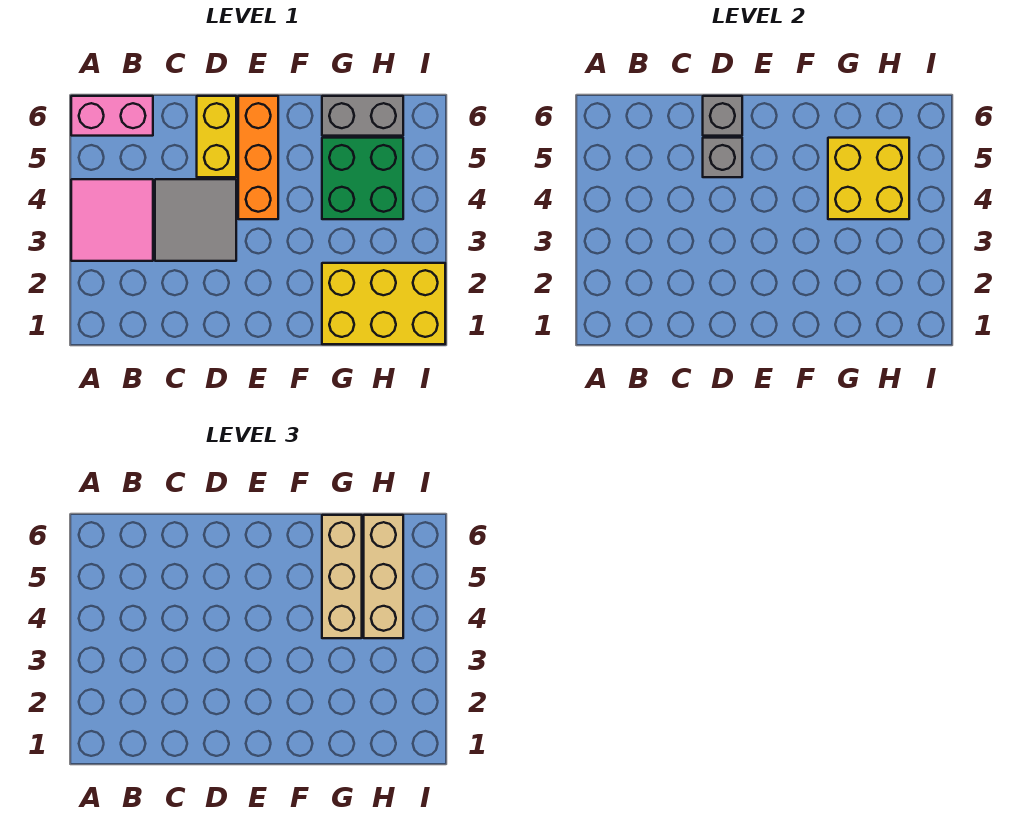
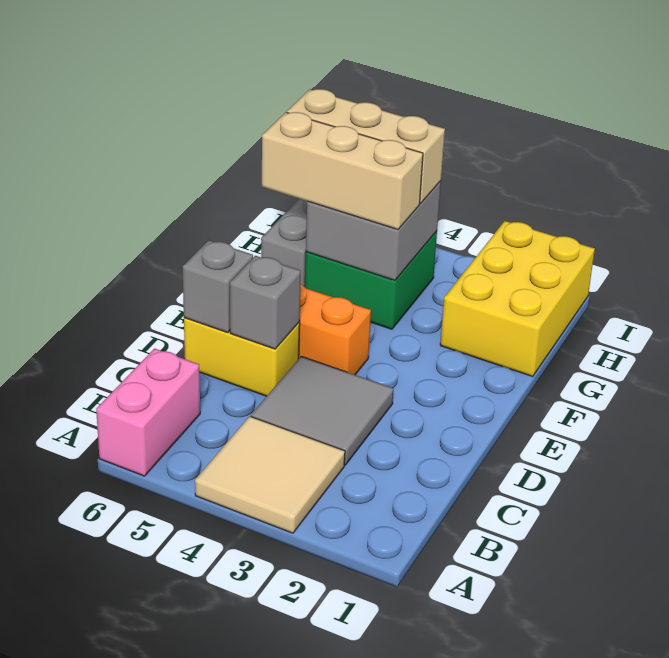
pink 2x2 tile [71,179,153,261] -> tan 2x2 tile [195,416,345,533]
yellow 2x2 brick [828,138,909,219] -> grey 2x2 brick [306,181,441,280]

